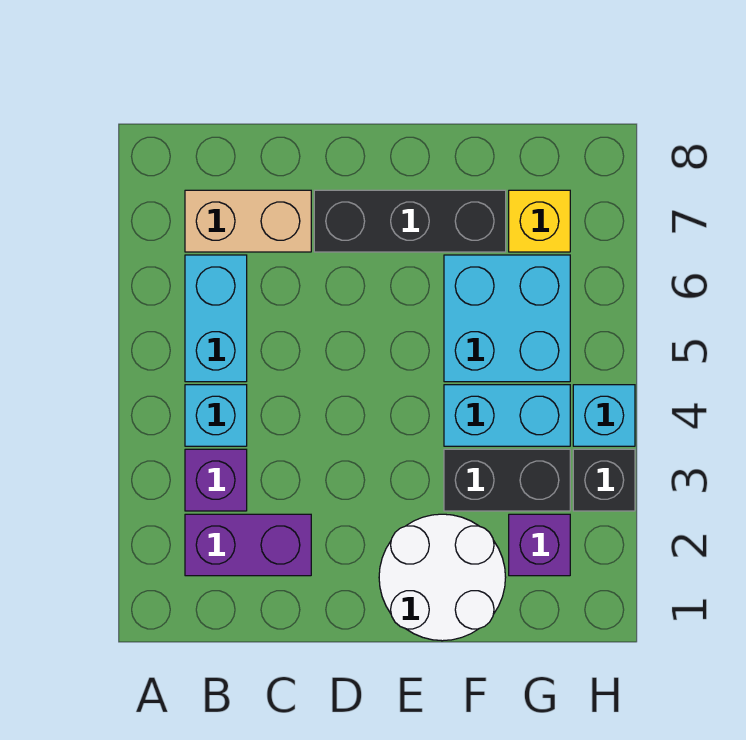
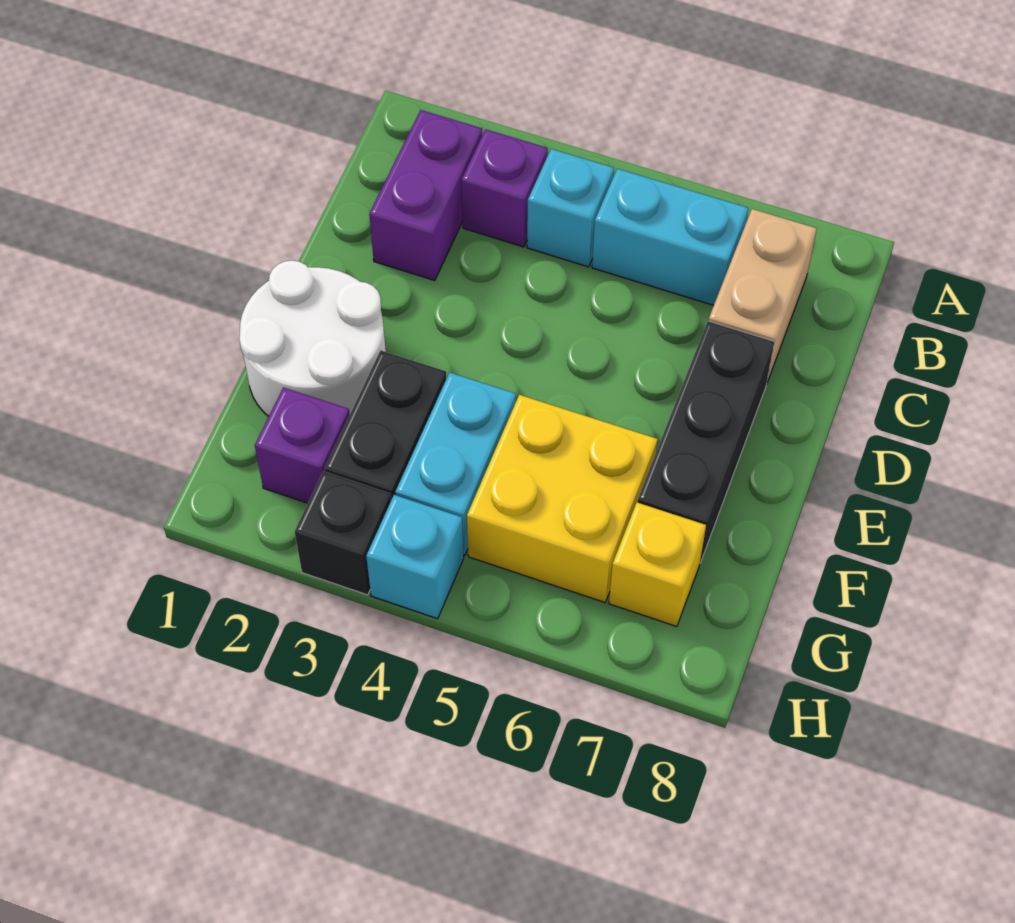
cyan 2x2 brick [444,255,570,382] -> yellow 2x2 brick [467,395,657,602]

